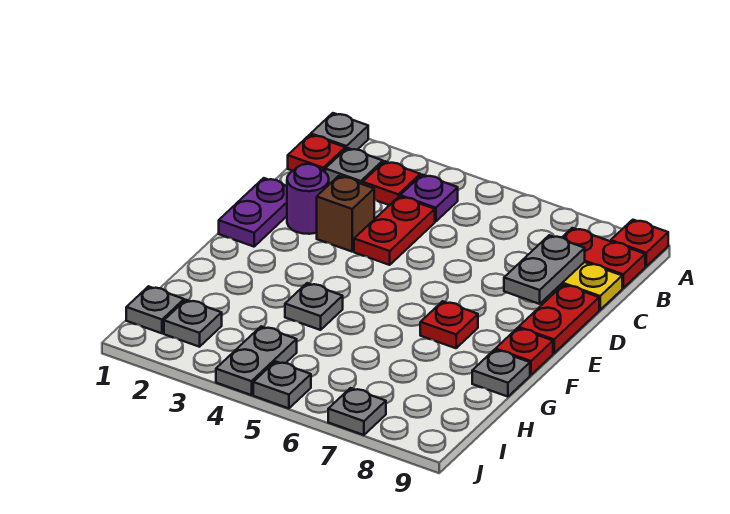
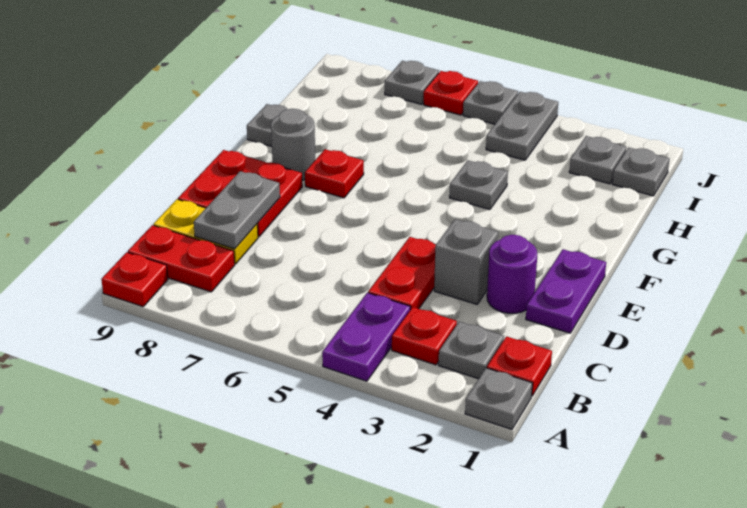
purple 1x1 plate [400,175,458,222] -> purple 1x2 plate [322,293,410,381]
brown 1x1 brick [317,176,374,252] -> grey 1x1 brick [434,219,498,304]
red 1x2 plate [519,285,599,353] -> red 2x2 plate [178,150,302,237]
none -> grey 1x1 round brick [271,109,315,180]
red 1x1 plate [495,328,553,375] -> red 1x1 plate moved to [424,71,478,115]

